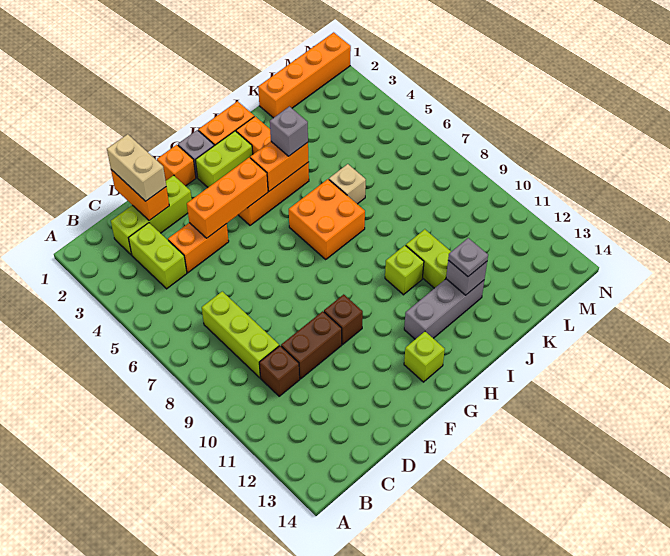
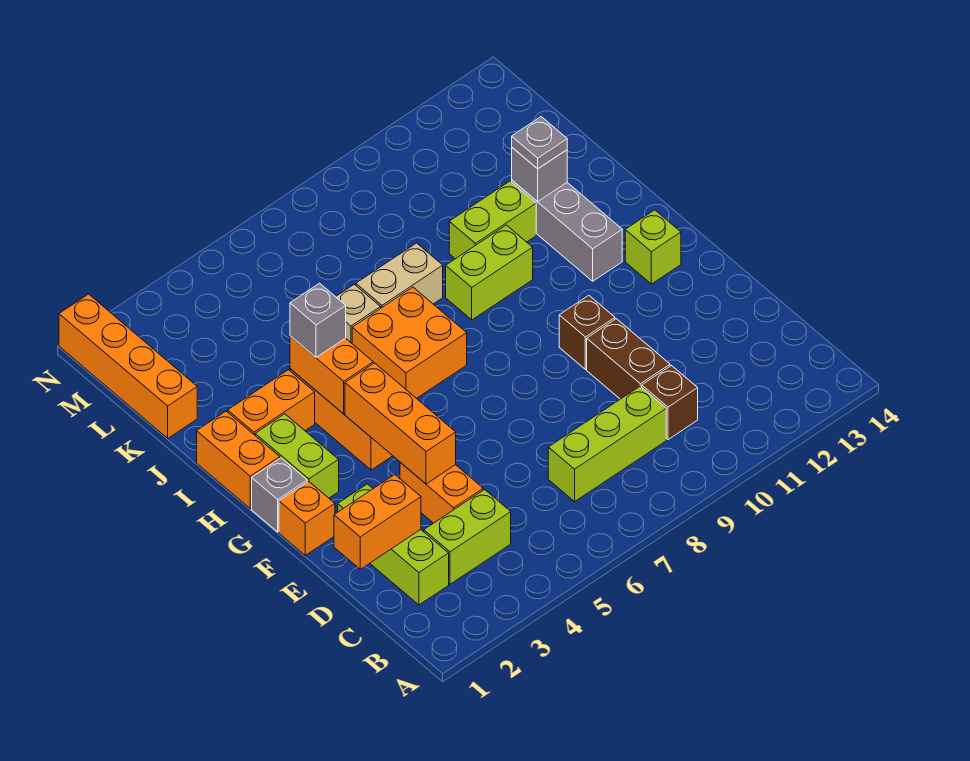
tan 1x2 brick [107,134,166,201] -> tan 1x2 brick moved to [356,243,443,308]
lime 1x1 brick [385,245,424,295] -> lime 1x2 brick [446,225,533,320]

